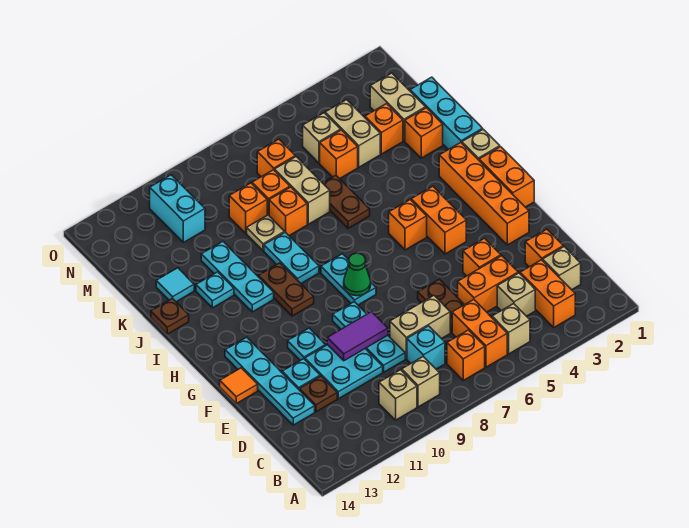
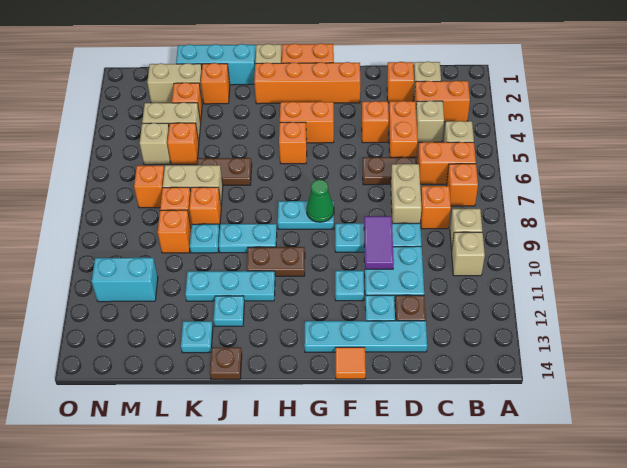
cyan 1x1 brick [407,326,445,369] -> orange 1x1 brick [421,186,451,229]
tan 1x1 plate [247,215,285,251] -> cyan 1x1 plate [190,224,220,253]
cyan 1x1 tile [156,268,194,302] -> cyan 1x1 plate [181,321,213,353]

